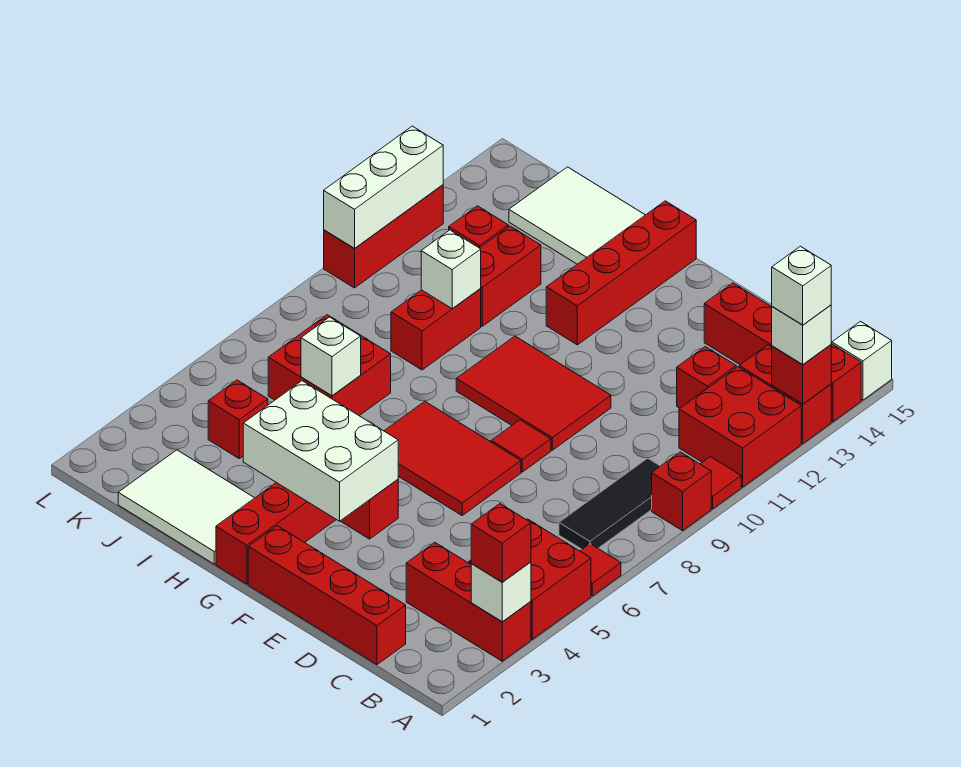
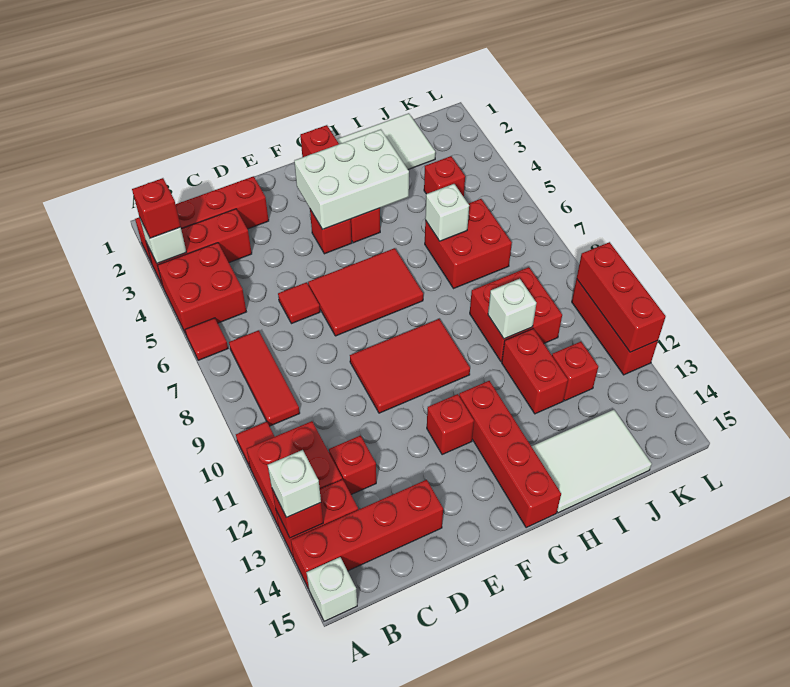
red 1x1 brick [652,452,711,531] -> red 1x1 brick moved to [427,394,474,455]
white 1x1 brick [772,246,831,325] -> none
black 1x3 tile [559,458,660,549] -> red 1x3 tile [229,330,300,426]
red 1x4 brick [248,526,406,665] -> red 1x4 brick moved to [135,176,269,263]
red 1x1 tile [491,420,551,472] -> red 1x1 tile moved to [278,282,320,324]
red 1x2 brick [391,289,481,370] -> red 2x2 brick [470,267,562,362]
white 1x3 brick [324,126,443,249] -> red 1x3 brick [577,242,666,352]

